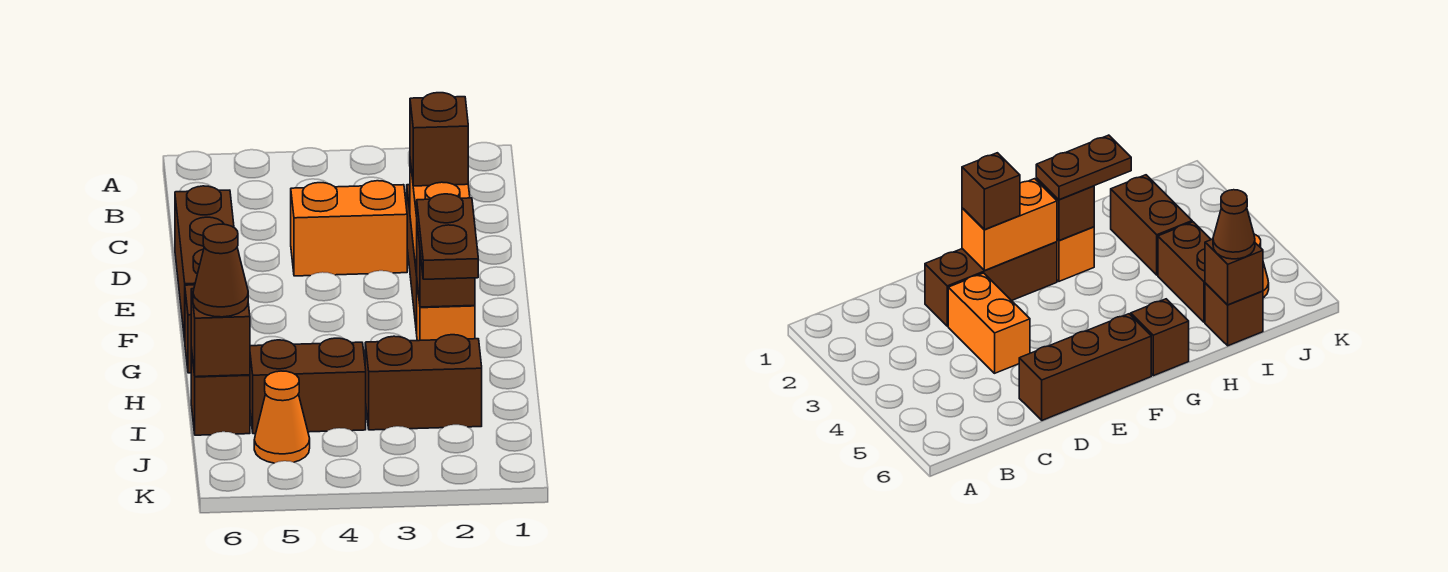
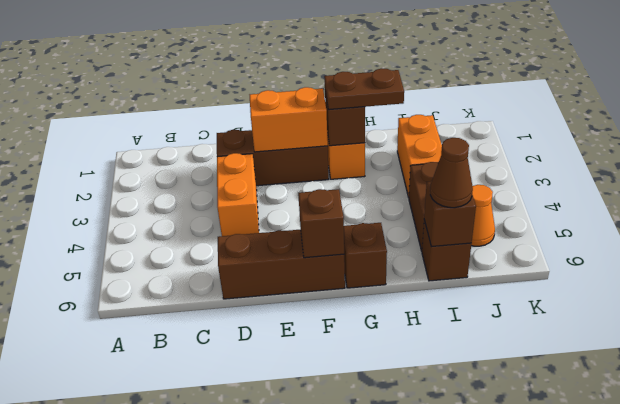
brown 1x1 brick [410,93,468,186] -> brown 1x1 brick moved to [298,189,344,258]
brown 1x2 brick [365,335,482,430] -> orange 1x2 brick [397,115,442,197]

